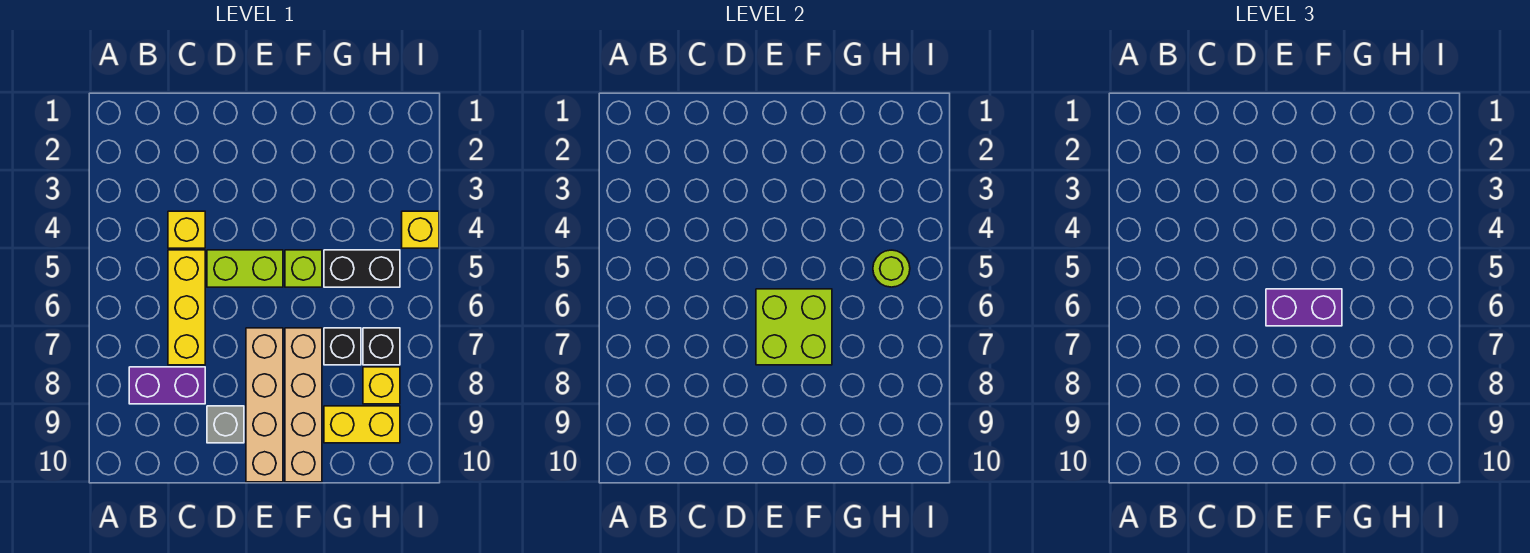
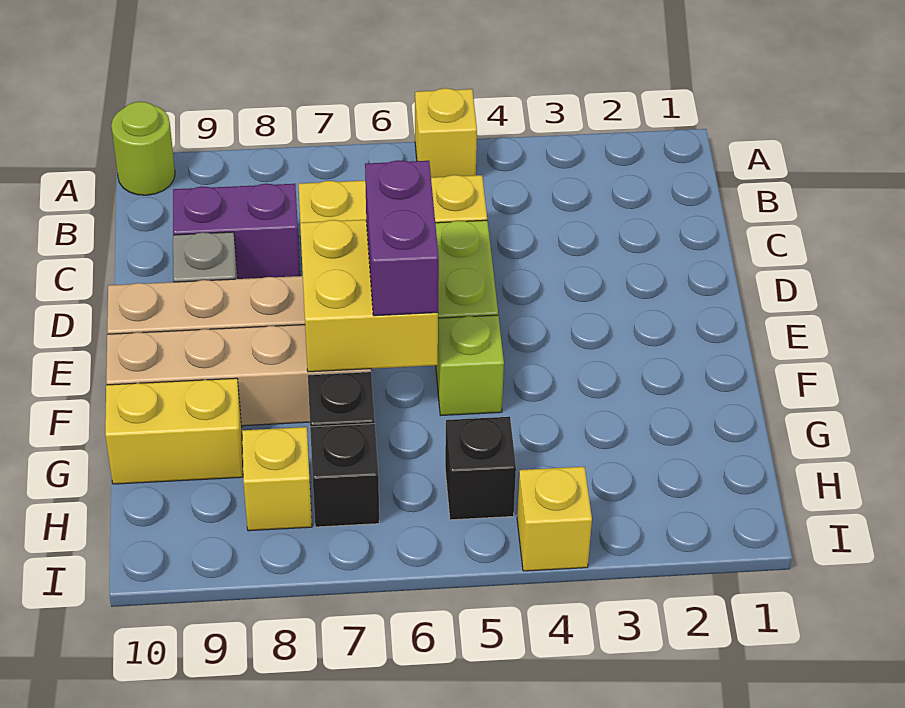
purple 1x2 brick [129,367,205,404] -> purple 1x2 brick turned to [173,184,300,279]
yellow 1x1 brick [168,211,205,248] -> yellow 1x1 brick moved to [415,88,477,177]
lime 2x2 brick [756,289,832,365] -> yellow 2x2 brick [300,220,438,372]
black 1x2 brick [324,250,400,287] -> black 1x1 brick [445,417,516,520]
yellow 1x2 brick [324,406,400,443] -> yellow 1x2 brick turned to [105,378,243,484]
lime 1x1 round brick [873,250,910,287] -> lime 1x1 round brick moved to [111,102,175,195]

